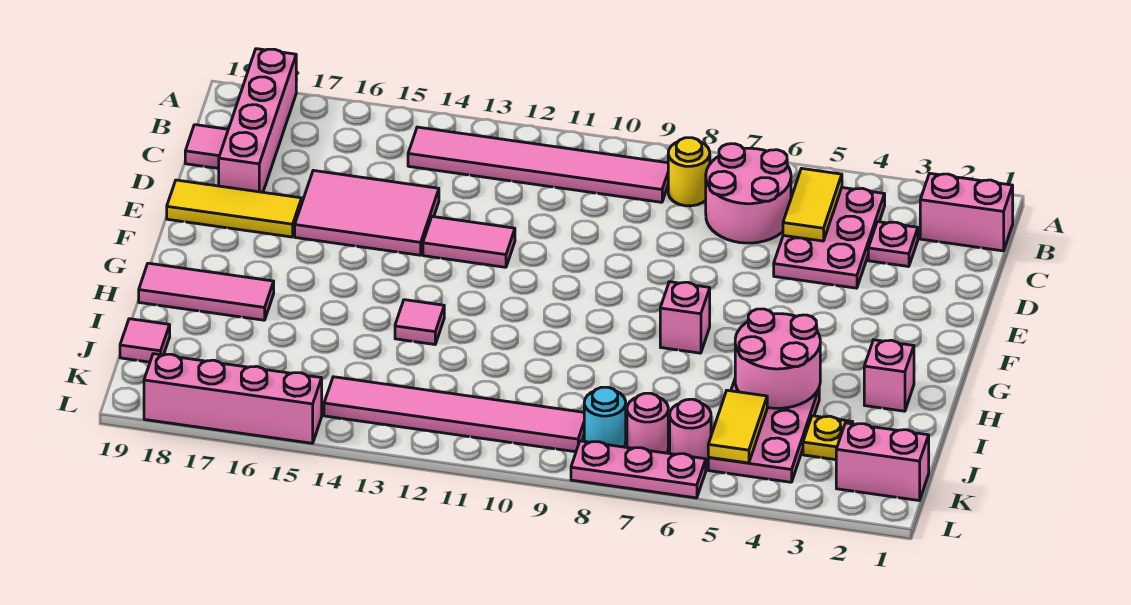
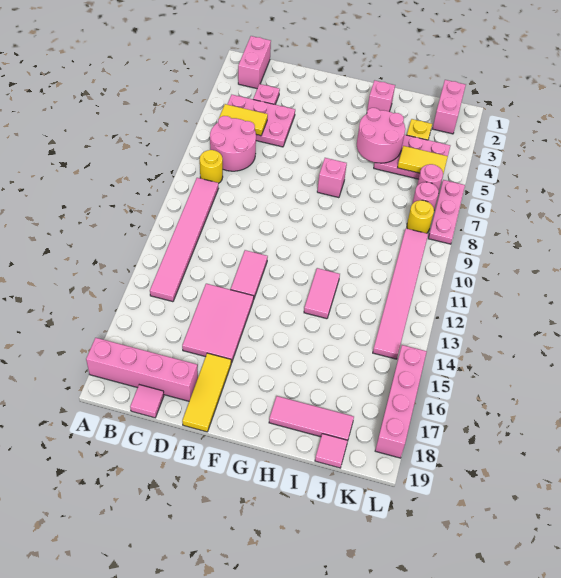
pink 1x1 tile [395,300,444,344] -> pink 1x2 tile [304,268,340,319]
pink 1x3 tile [139,263,274,320] -> pink 1x3 tile turned to [269,396,354,440]
cyan 1x1 round brick [584,387,626,447] -> yellow 1x1 round brick [407,200,434,233]

